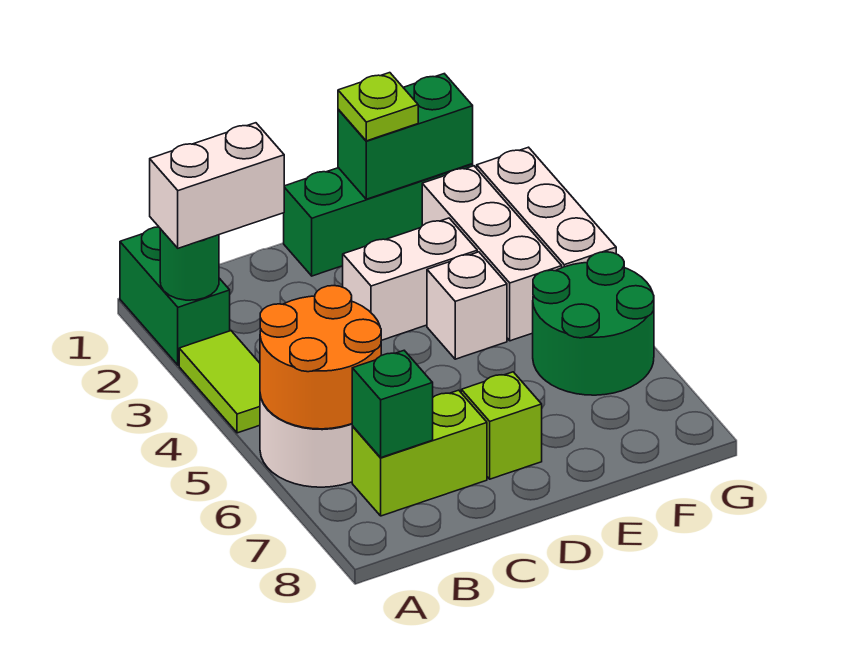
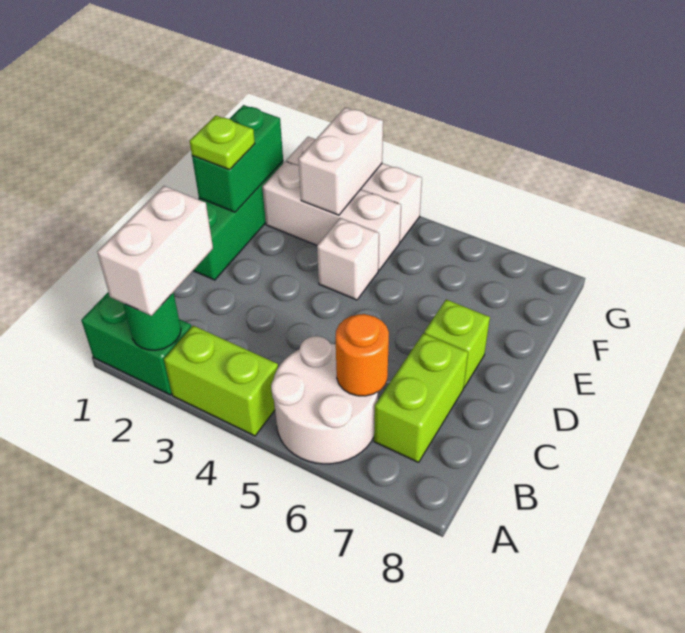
lime 1x2 tile [179,331,260,433] -> lime 1x2 brick [164,326,278,436]
orange 2x2 round brick [260,286,381,429] -> orange 1x1 round brick [336,314,389,396]
green 1x1 brick [352,351,433,458] -> none
white 1x2 brick [343,218,477,340] -> white 1x2 brick moved to [298,108,383,215]
green 2x2 round brick [533,252,654,395] -> none

